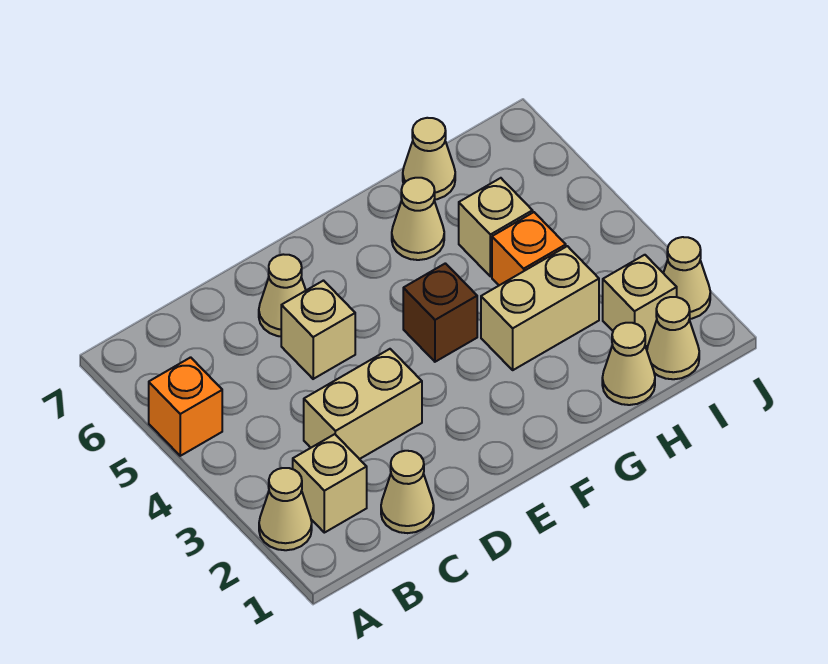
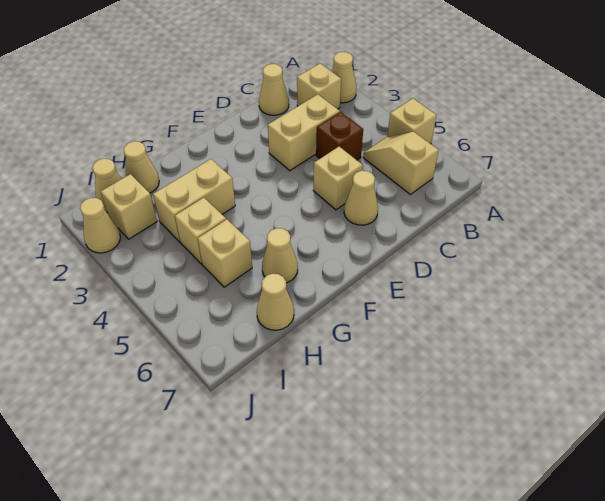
orange 1x1 brick [149,357,222,456] -> tan 1x1 brick [387,99,436,144]
none -> tan 1x2 slope [363,132,439,194]
brown 1x1 brick [403,263,477,362] -> brown 1x1 brick moved to [316,112,363,160]
orange 1x1 brick [492,212,566,285] -> tan 1x1 brick [175,198,226,264]

